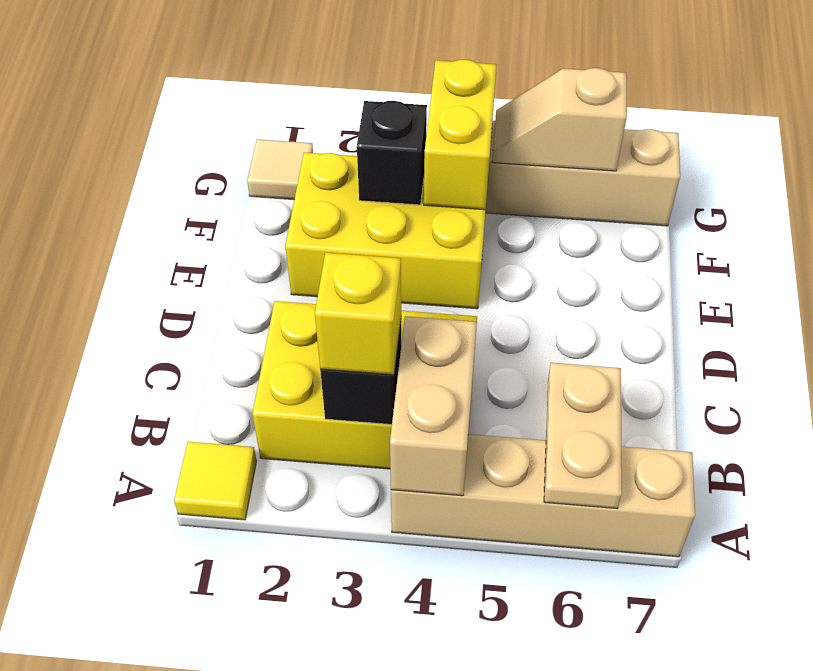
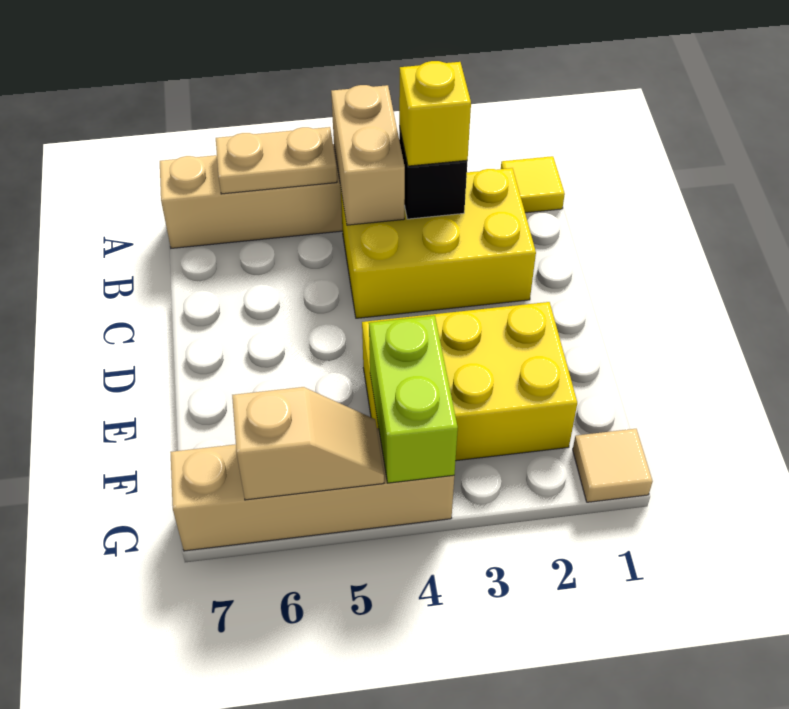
tan 1x2 plate [544,363,622,508] -> tan 1x2 plate turned to [216,127,337,194]
black 1x1 brick [357,101,427,205] -> none
yellow 1x2 brick [424,60,497,210] -> lime 1x2 brick [369,316,458,483]

